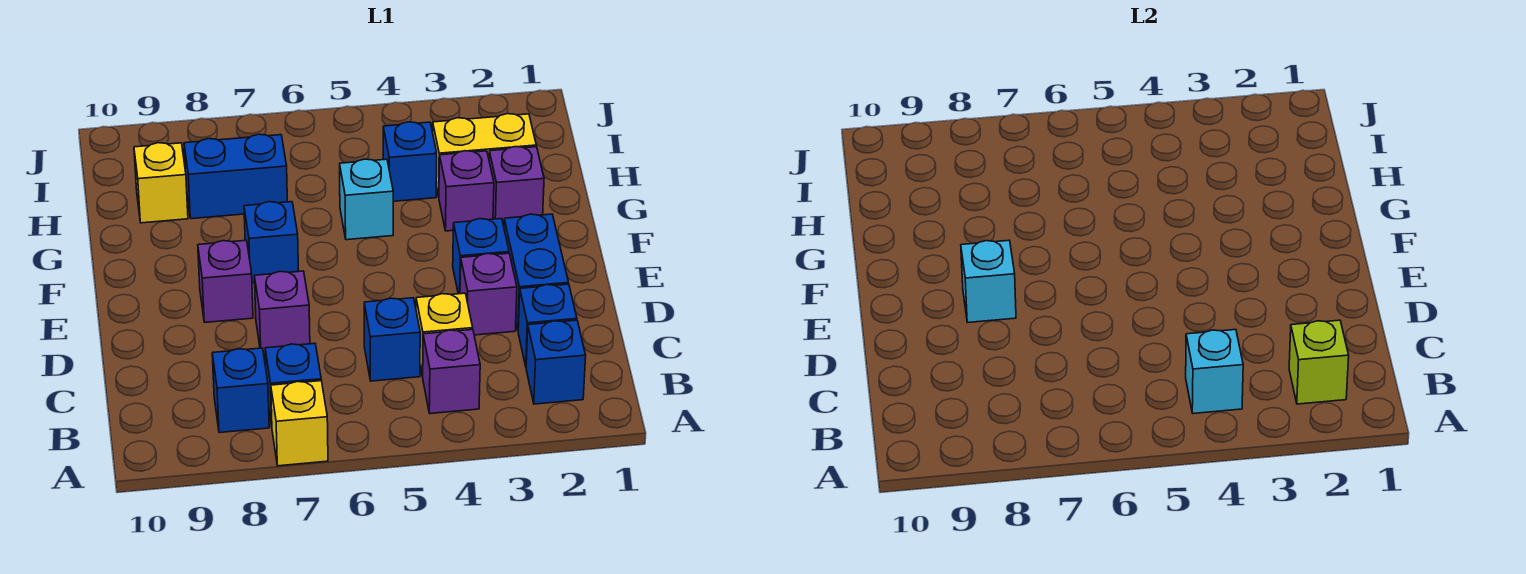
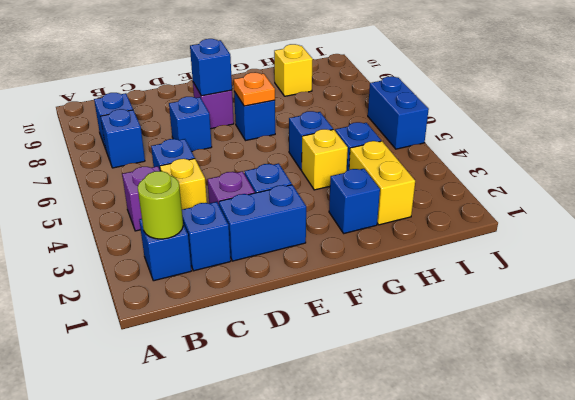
yellow 1x1 brick [271,381,328,466] -> yellow 1x1 brick moved to [302,129,348,190]
lime 1x1 brick [1289,320,1349,404] -> lime 1x1 round brick [138,171,183,239]
cyan 1x1 brick [1186,330,1243,414] -> none
purple 1x1 brick [254,271,310,354] -> blue 1x1 brick [169,97,212,152]
cyan 1x1 brick [961,240,1016,322] -> blue 1x1 brick [190,39,232,96]
none -> orange 1x1 plate [234,72,275,106]
purple 1x1 brick [489,147,544,226] -> blue 1x1 brick [329,169,380,233]
purple 1x1 brick [439,151,494,231] -> none
cyan 1x1 brick [340,159,393,240] -> blue 1x1 brick [289,111,333,170]
blue 1x2 brick [184,134,287,219] -> blue 1x2 brick moved to [368,76,429,149]

